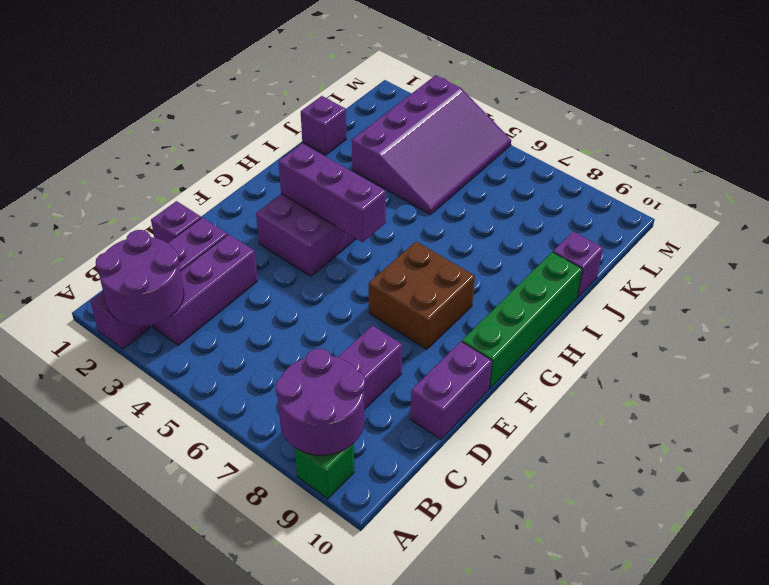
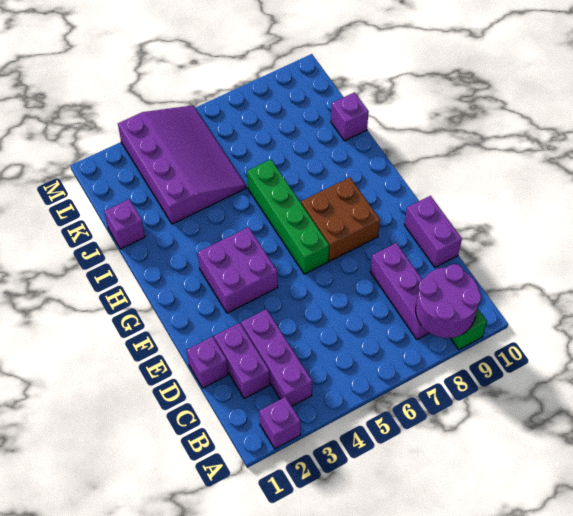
purple 2x2 round brick [96,230,184,326] -> none
green 1x4 brick [462,252,582,389] -> green 1x4 brick moved to [247,160,329,274]
purple 1x3 brick [279,143,386,242] -> none

